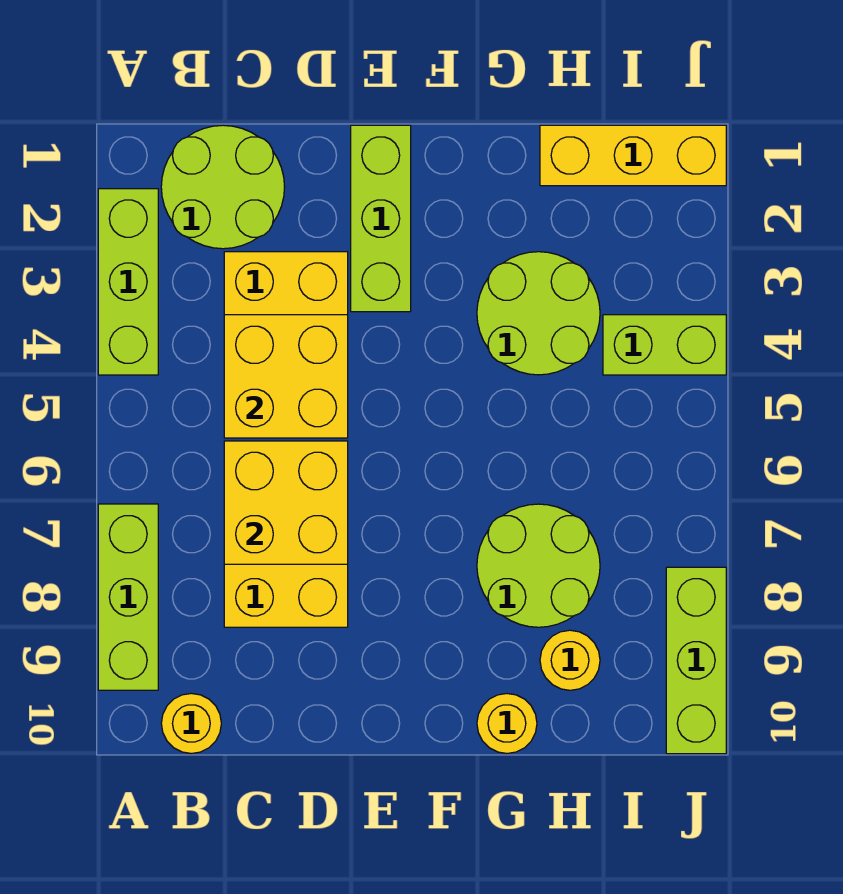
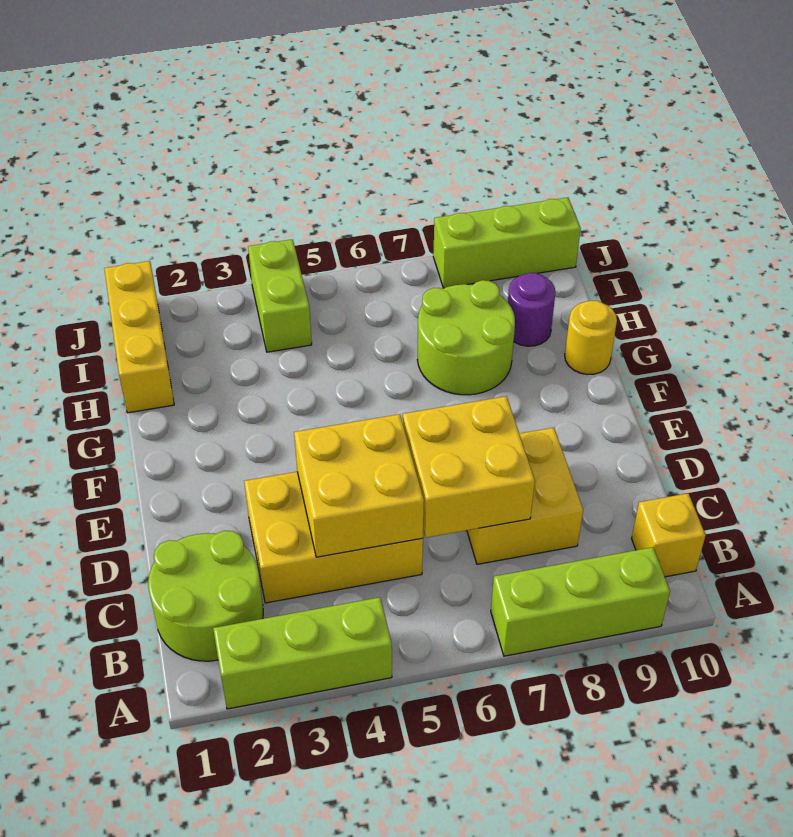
yellow 1x1 round brick [161,693,221,753] -> yellow 1x1 brick [632,493,706,577]
lime 1x3 brick [351,125,411,312] -> none
lime 2x2 round brick [477,252,600,375] -> none
yellow 1x1 round brick [540,630,600,690] -> purple 1x1 round brick [508,273,555,346]

